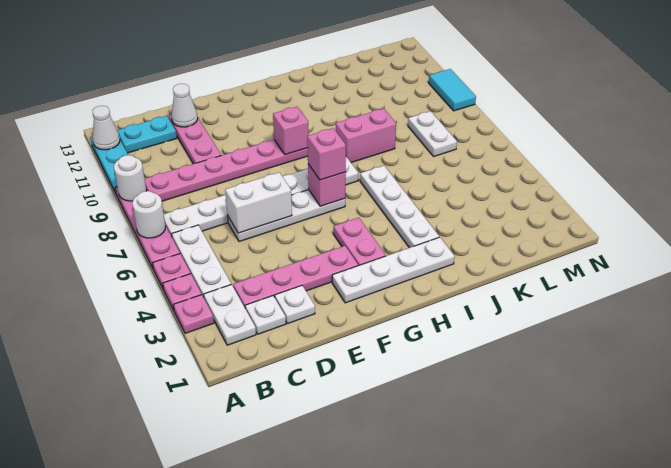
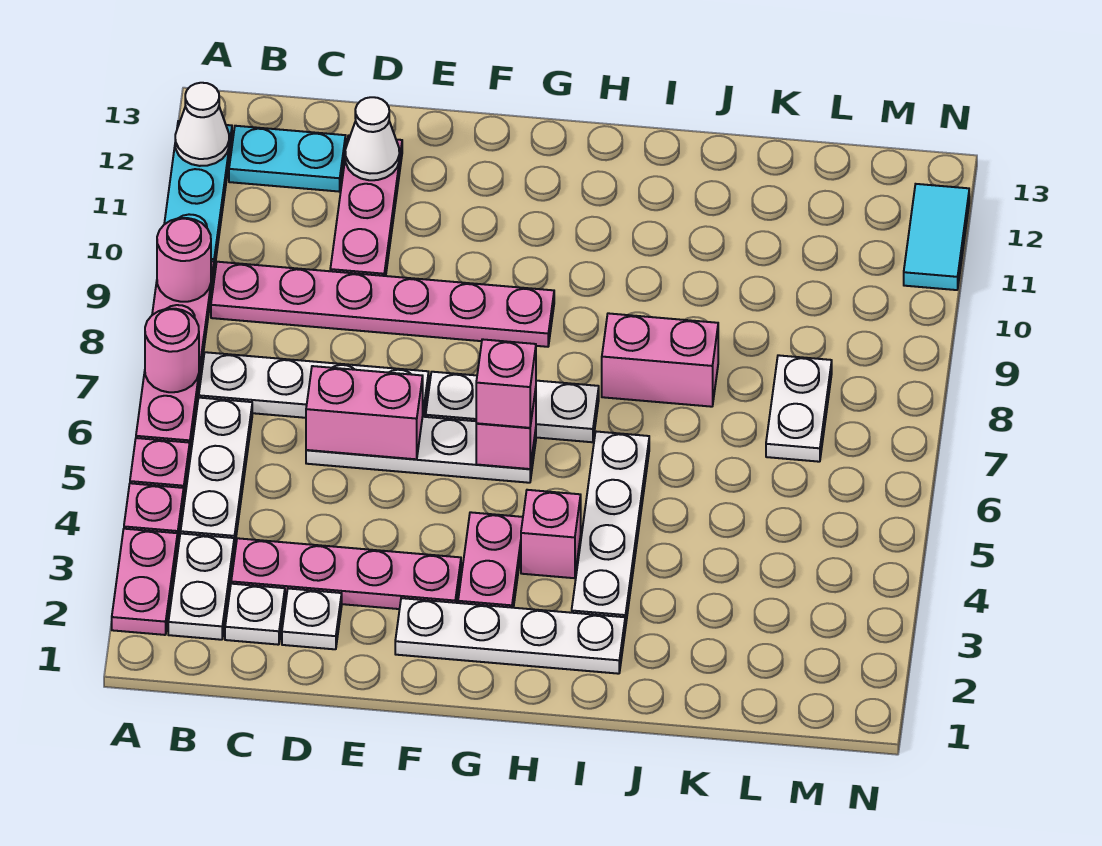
pink 1x1 plate [174,295,214,333] -> pink 1x2 plate [112,529,178,635]
white 1x1 round brick [132,191,166,238] -> pink 1x1 round brick [145,309,199,392]
white 1x1 round brick [114,155,146,201] -> pink 1x1 round brick [157,218,211,302]
white 1x2 brick [225,172,292,233] -> pink 1x2 brick [306,366,423,459]
pink 1x1 brick [273,107,309,155] -> pink 1x1 brick moved to [521,490,581,578]
cyan 1x2 tile [429,69,476,111] -> cyan 1x2 tile moved to [904,184,969,290]

